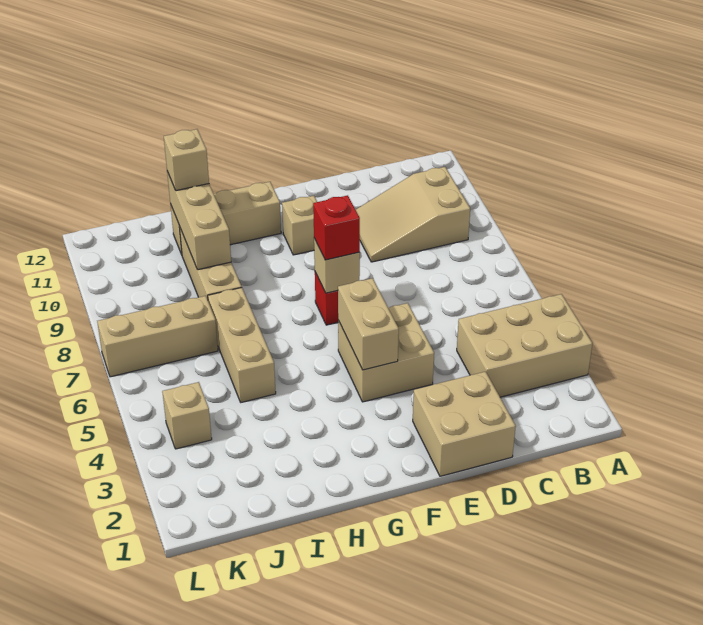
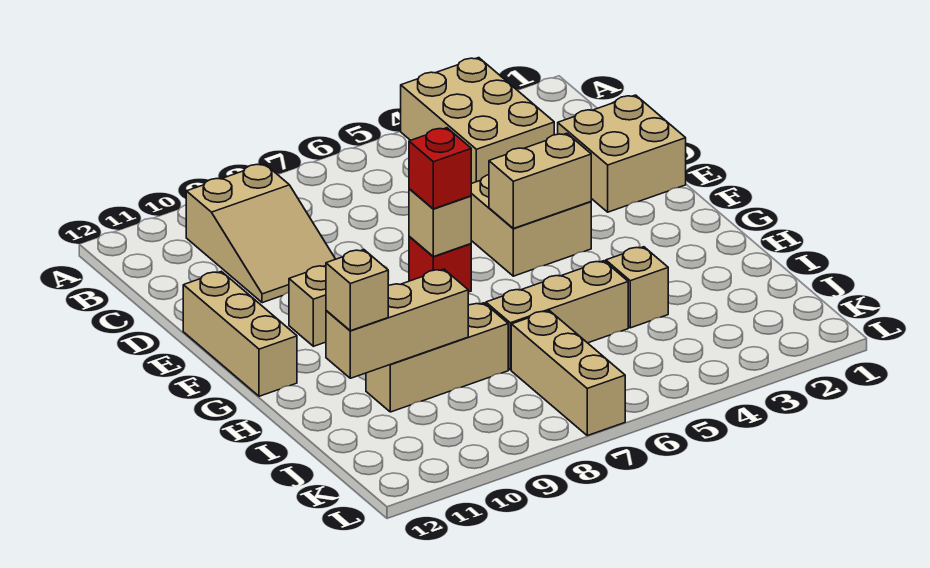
tan 1x3 brick [170,182,281,254] -> tan 1x3 brick moved to [183,271,297,396]
tan 1x1 brick [162,382,212,449] -> tan 1x1 brick moved to [606,247,668,328]

